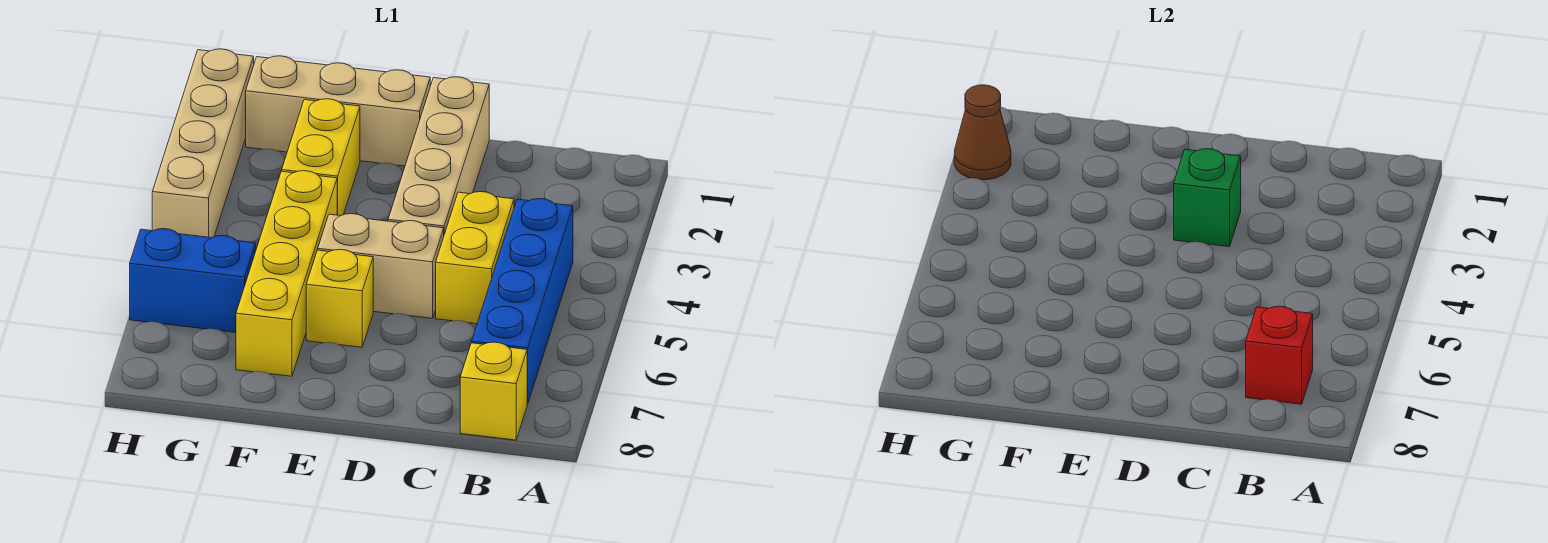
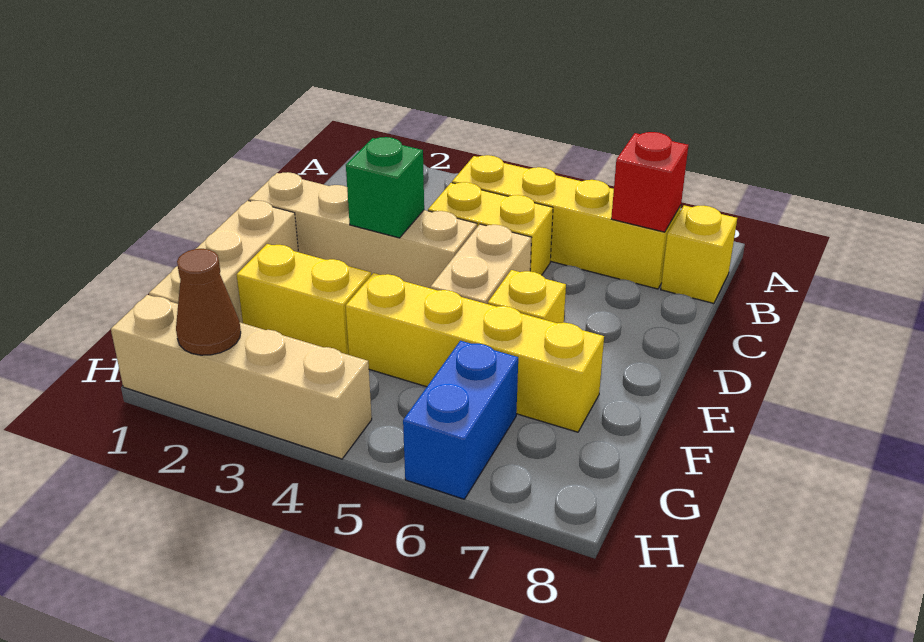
blue 1x4 brick [472,199,573,404] -> yellow 1x4 brick [452,155,681,289]

